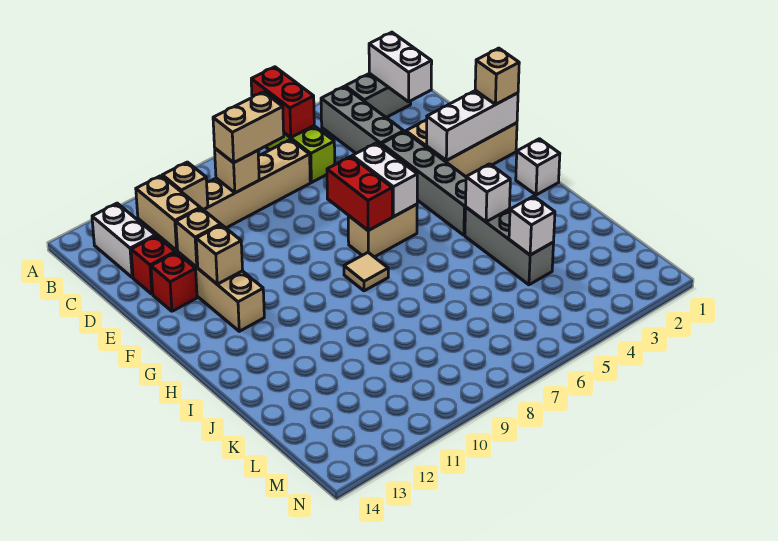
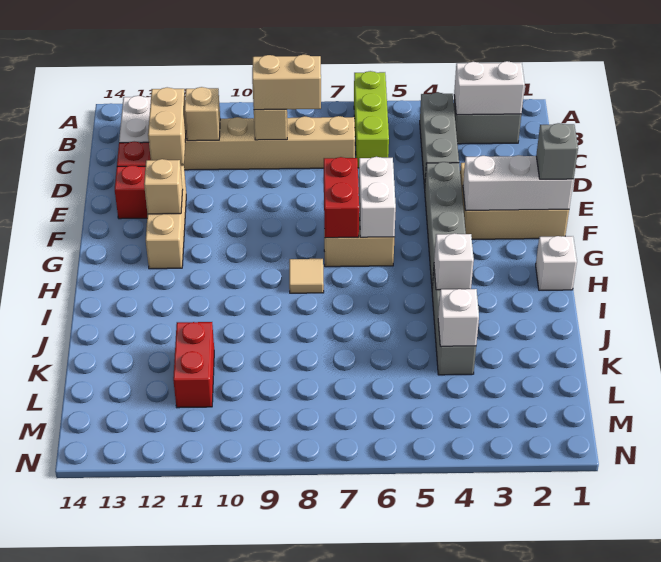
red 1x2 brick [251,67,314,138] -> red 1x2 brick moved to [173,322,214,408]
white 1x2 brick [369,32,432,102] -> white 1x2 brick turned to [454,61,525,115]
tan 1x1 brick [176,208,221,267] -> none
tan 1x1 brick [475,48,519,104] -> grey 1x1 brick [536,123,578,179]

